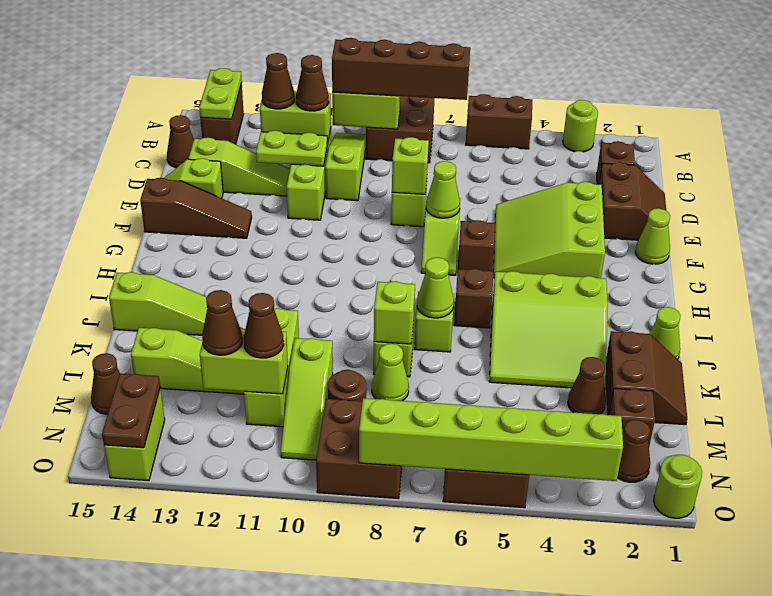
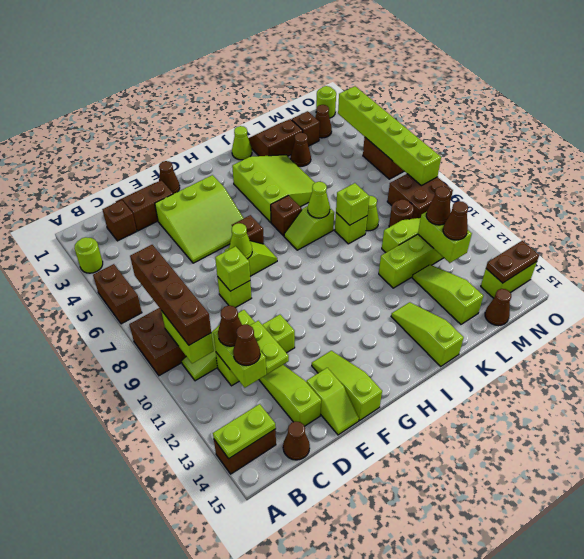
lime 1x1 cone [635,208,670,264] -> brown 1x1 cone [159,161,180,194]
brown 1x3 slope [140,178,252,238] -> lime 1x3 slope [312,351,382,420]

